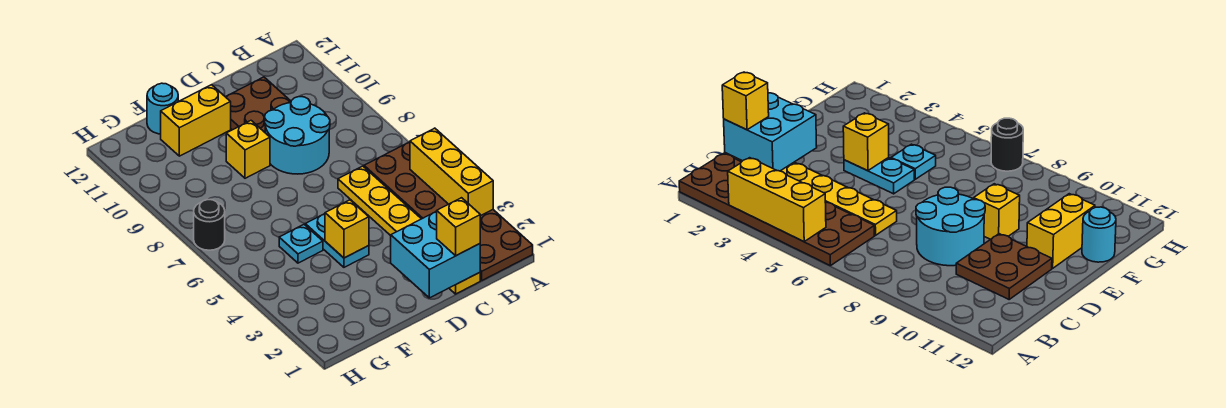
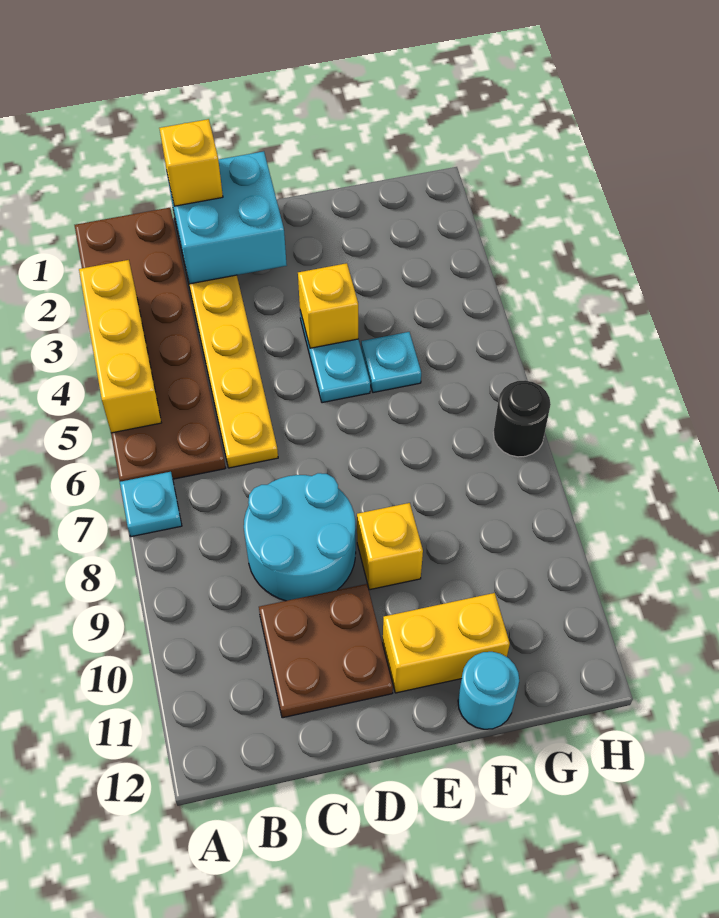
none -> cyan 1x1 plate [120,472,182,537]

